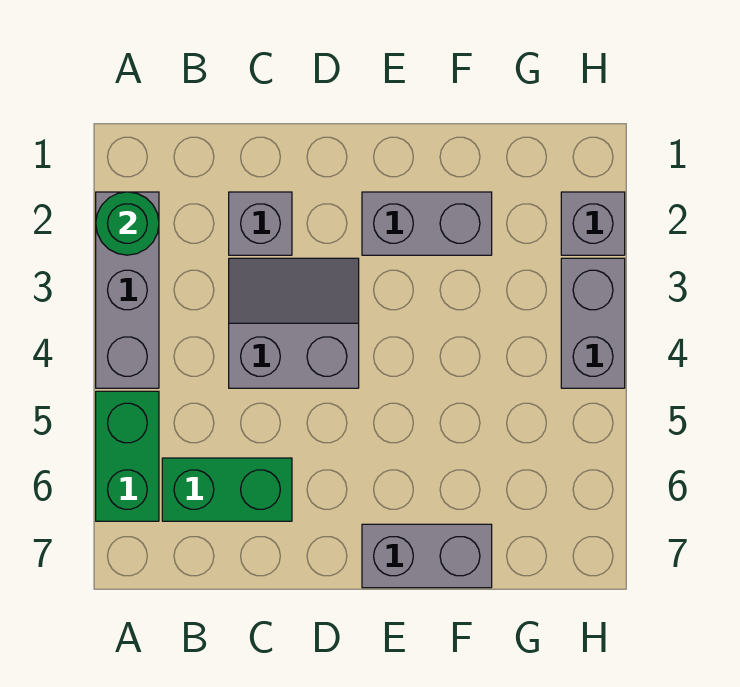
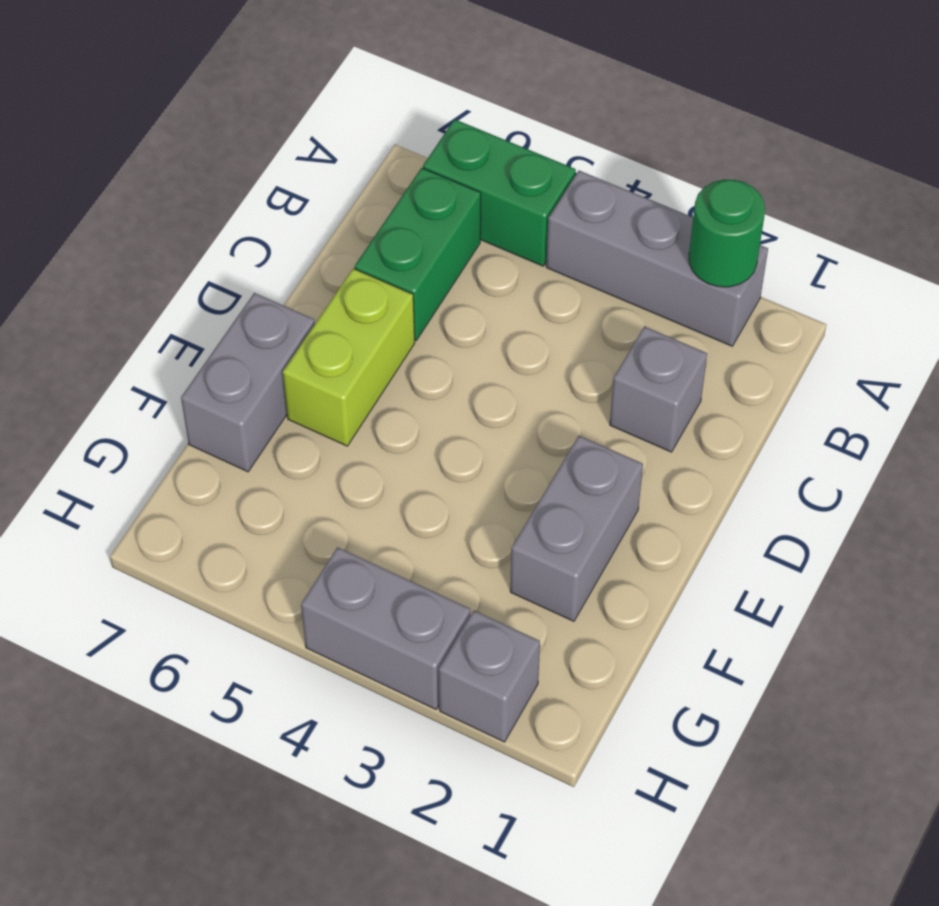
grey 2x2 slope [229,258,359,388] -> none
none -> lime 1x2 brick [283,268,415,446]

